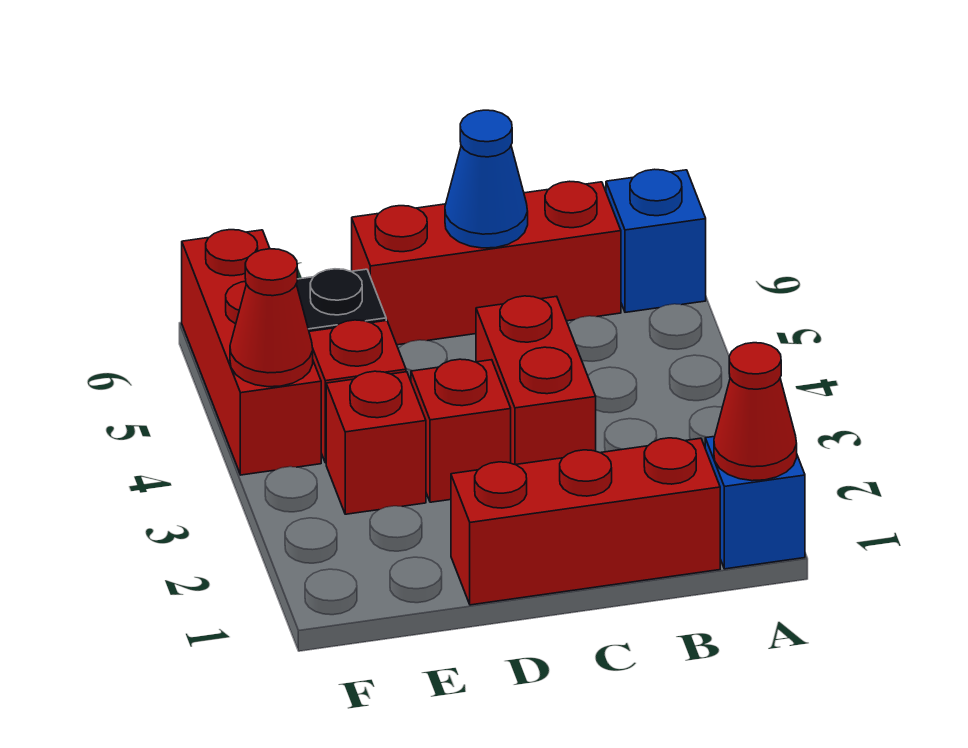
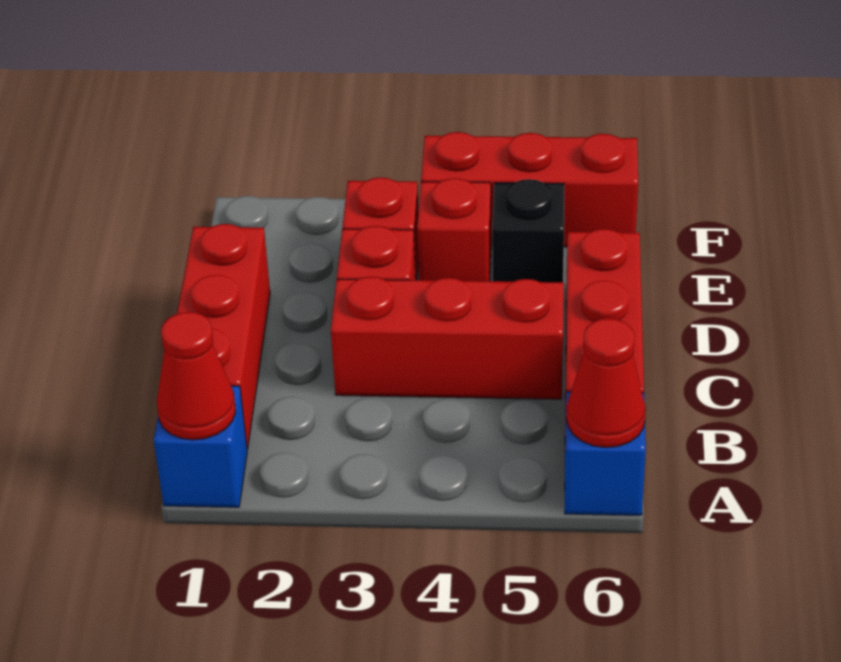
red 1x2 brick [476,296,596,465] -> red 1x3 brick [331,277,564,399]
blue 1x1 cone [445,110,528,248] -> none
red 1x1 cone [230,249,313,387] -> red 1x1 cone moved to [566,318,646,448]

